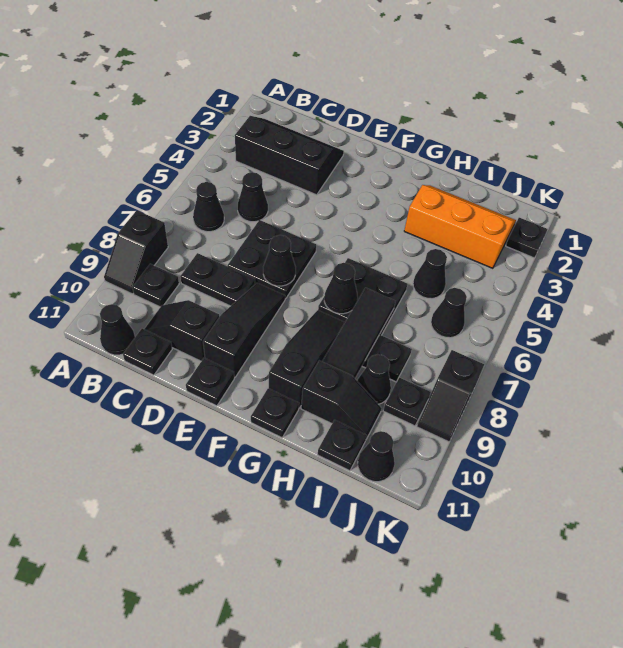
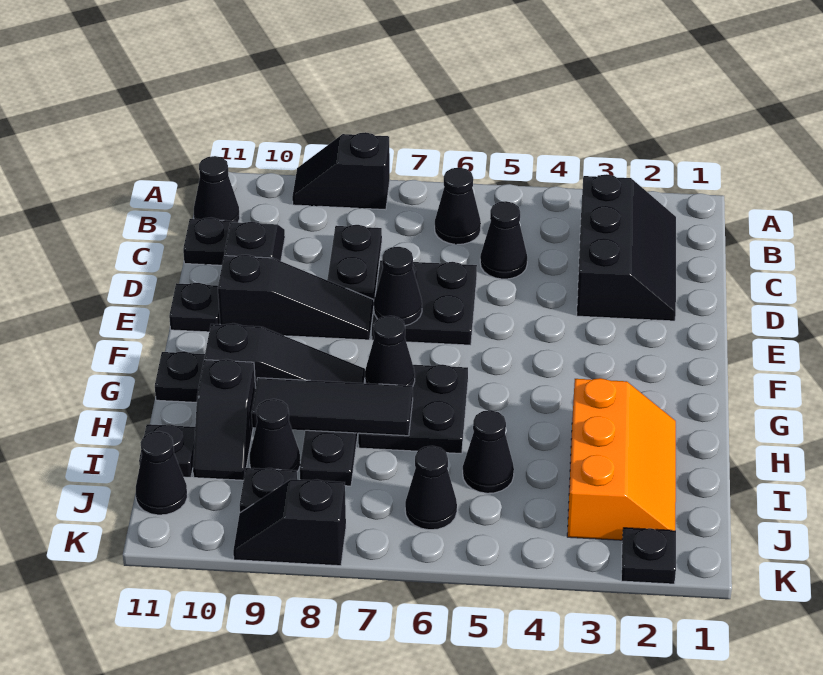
black 1x1 plate [132,264,179,307] -> none

